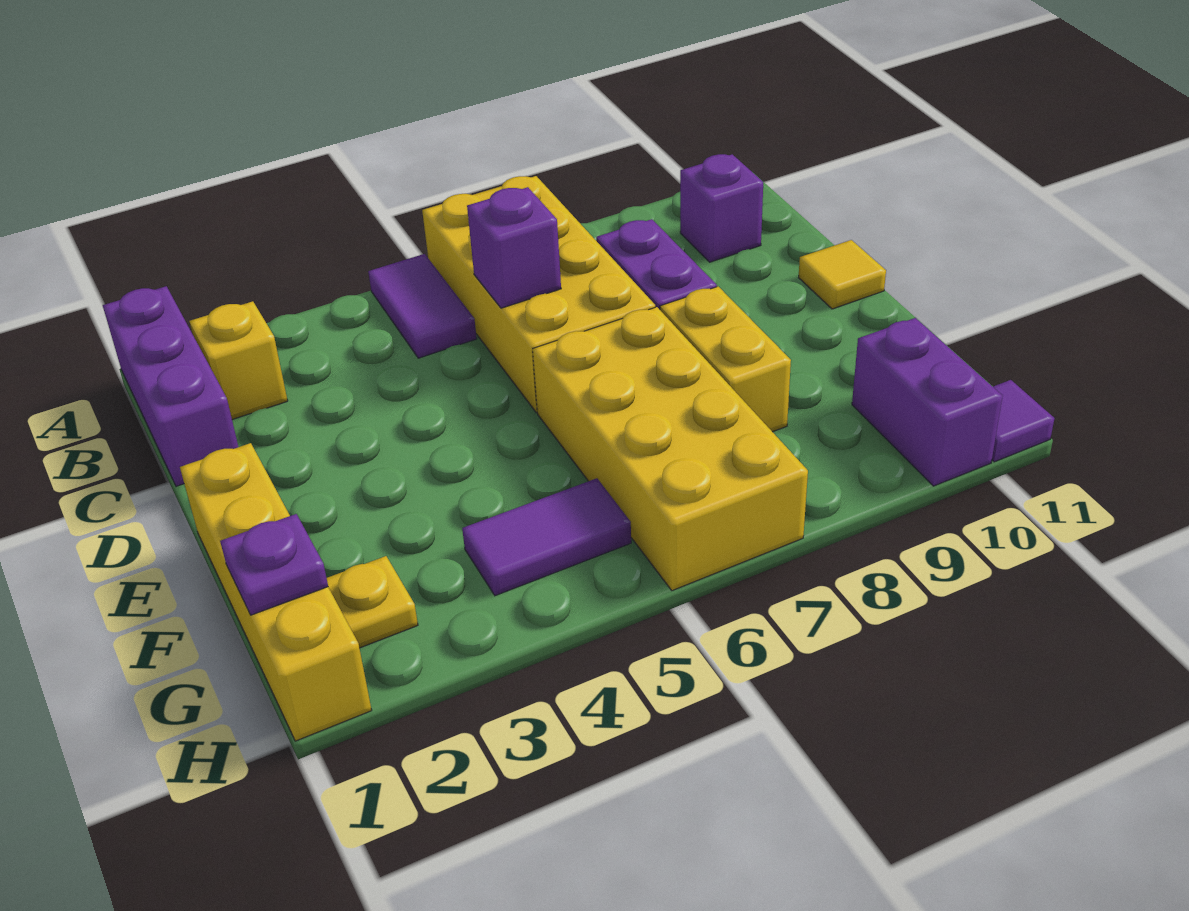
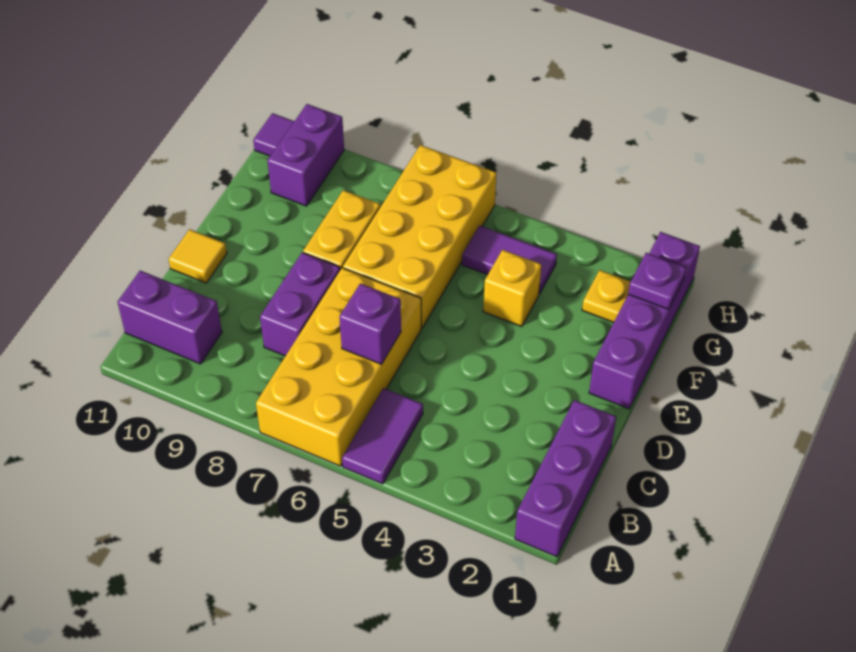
yellow 1x1 brick [189,301,288,420] -> yellow 1x1 brick moved to [483,250,541,327]
purple 1x1 brick [680,154,763,262] -> purple 1x2 brick [118,271,222,364]
yellow 1x4 brick [180,443,372,741] -> purple 1x4 brick [589,232,700,409]

